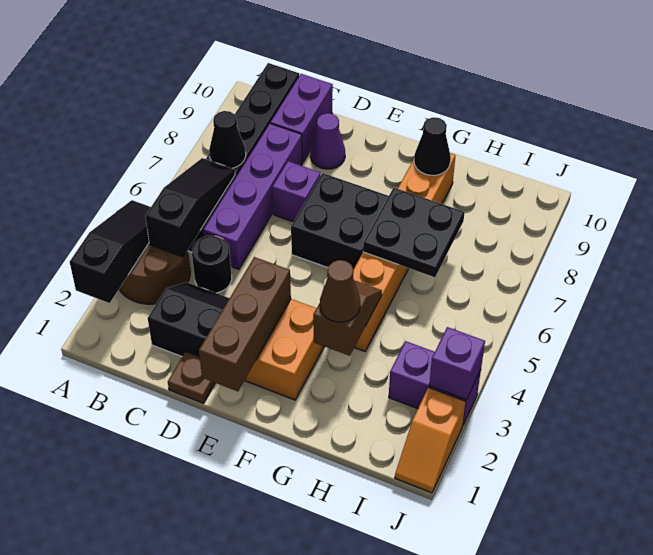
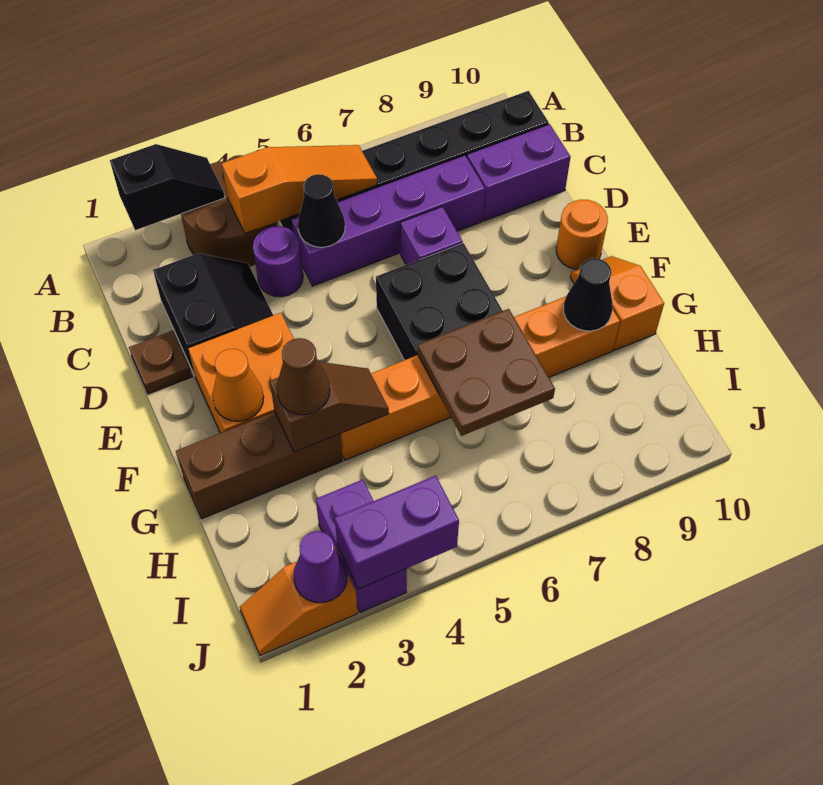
black 1x3 slope [70,200,151,303] -> black 1x2 slope [110,144,225,230]
black 1x3 slope [145,158,235,257] -> orange 1x3 slope [222,145,377,233]
black 1x1 cone [209,111,246,168] -> black 1x1 cone moved to [298,174,345,247]
black 1x1 round brick [192,236,232,293] -> purple 1x1 round brick [253,226,303,297]
purple 1x1 cone [311,113,345,169] -> purple 1x1 cone moved to [294,531,347,603]
brown 1x3 brick [199,257,291,391] -> brown 1x3 brick moved to [176,412,343,519]
none -> orange 1x1 round brick [556,200,608,269]
none -> orange 1x1 cone [213,349,264,421]
none -> orange 1x2 slope [570,256,664,350]
black 2x2 plate [363,188,465,277] -> brown 2x2 plate [418,309,555,436]
purple 1x1 brick [429,327,485,400] -> purple 1x2 brick [335,476,459,589]

